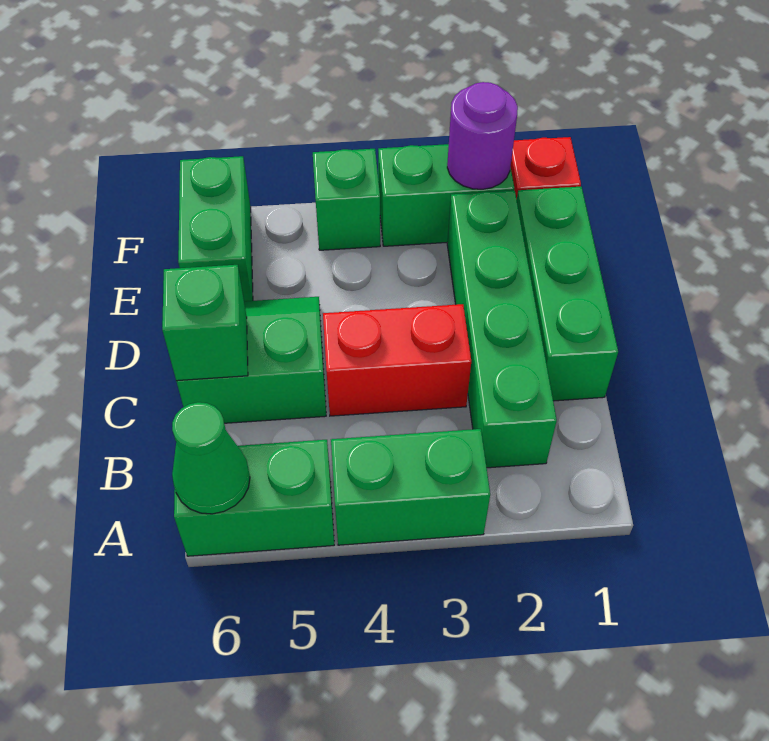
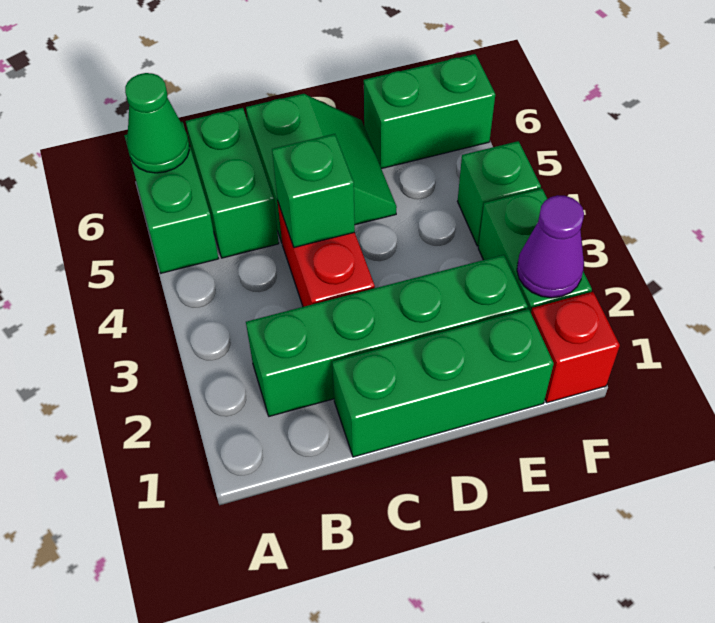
green 1x2 brick [331,429,490,545] -> green 1x2 brick moved to [186,108,279,258]
green 1x1 brick [162,265,248,381] -> green 1x1 brick moved to [272,134,355,248]
purple 1x1 round brick [447,82,518,189] -> purple 1x1 cone [517,195,584,298]

